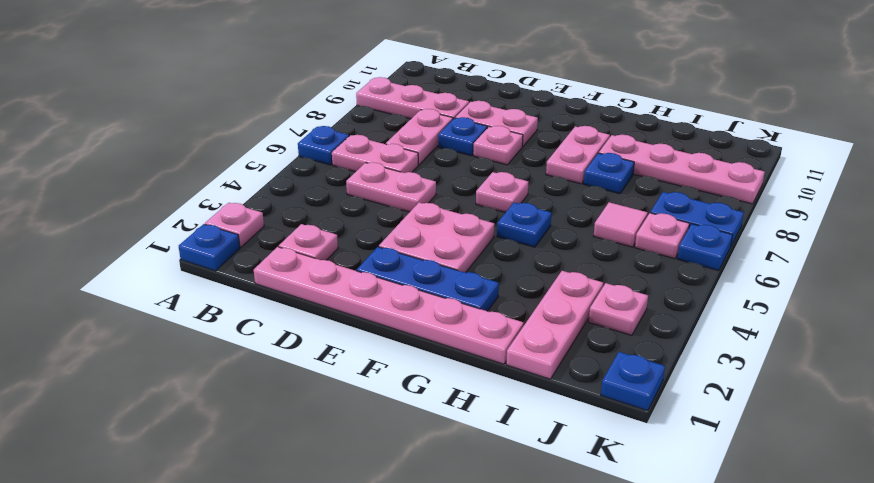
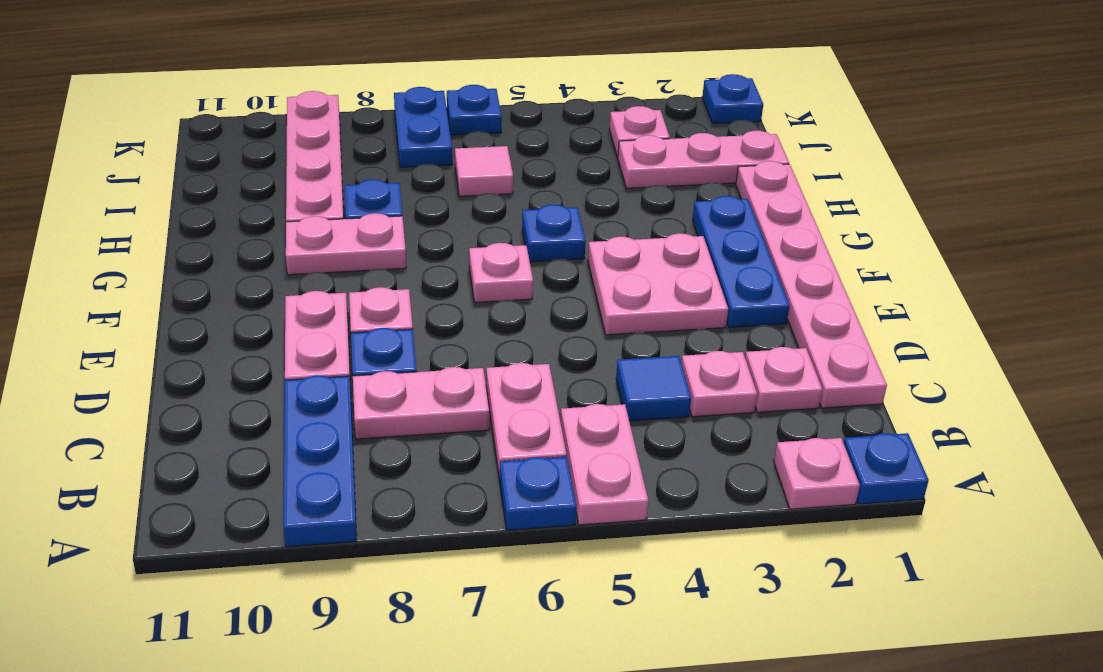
pink 1x3 plate [356,77,469,119] -> blue 1x3 plate [284,375,357,547]
none -> blue 1x1 tile [616,356,691,421]
pink 1x2 plate [346,162,436,212] -> pink 1x2 plate moved to [560,404,648,525]
pink 1x1 plate [635,213,689,259] -> pink 1x1 plate moved to [681,351,757,417]

